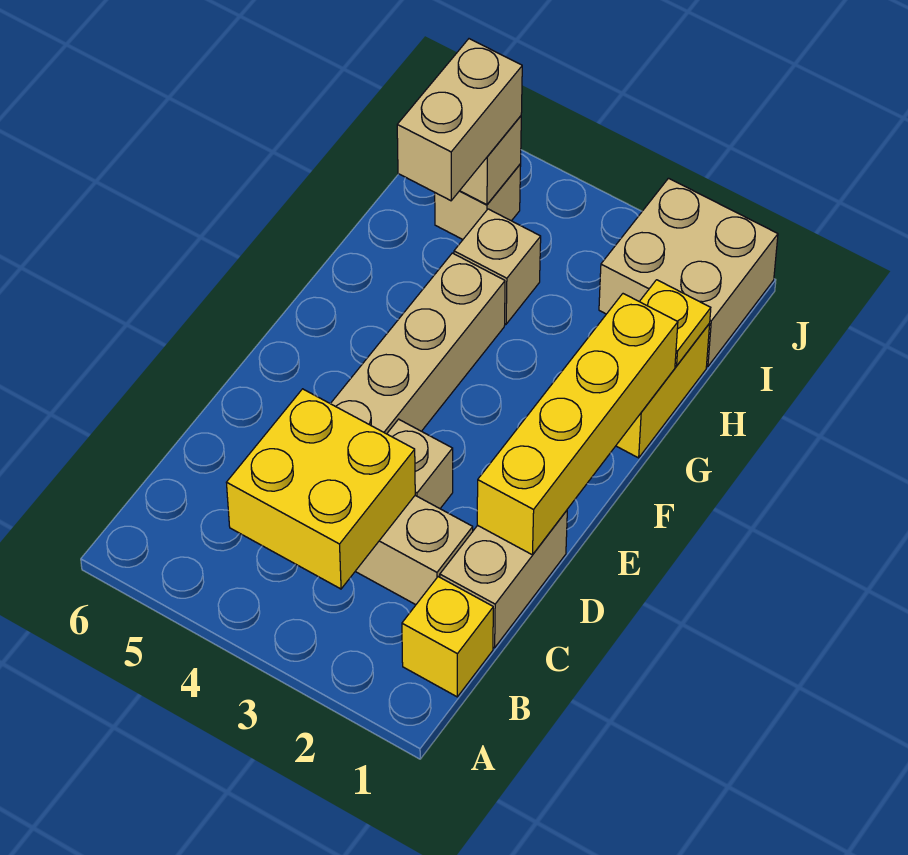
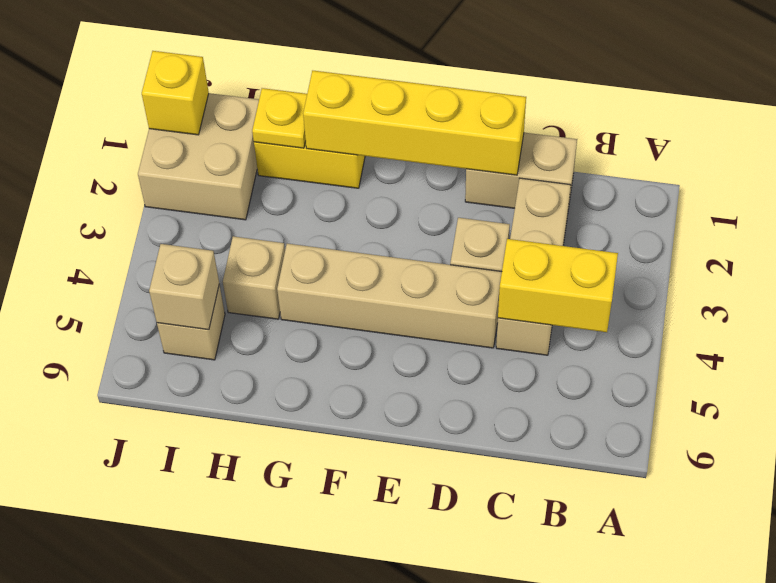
yellow 1x1 brick [402,577,493,697] -> yellow 1x1 brick moved to [142,51,209,135]
yellow 2x2 brick [226,389,415,589] -> yellow 1x2 brick [498,239,618,332]
tan 1x2 brick [397,39,522,201] -> none

